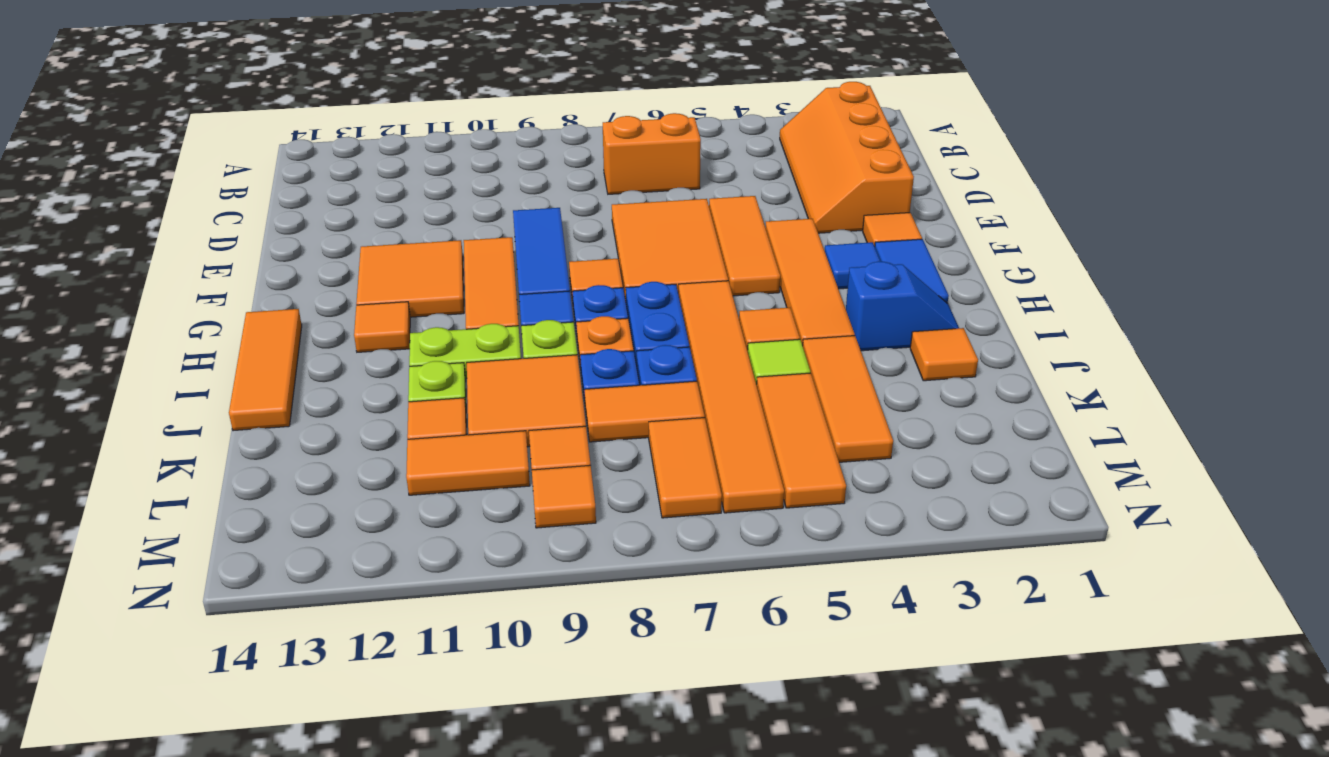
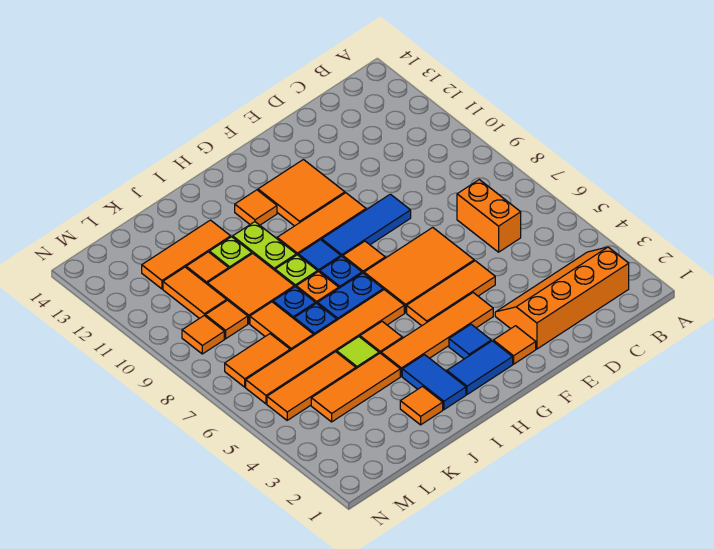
orange 1x3 tile [229,309,302,431] -> orange 1x3 tile moved to [142,220,231,289]
blue 1x2 slope [846,261,959,351] -> blue 1x2 tile [402,355,466,410]

